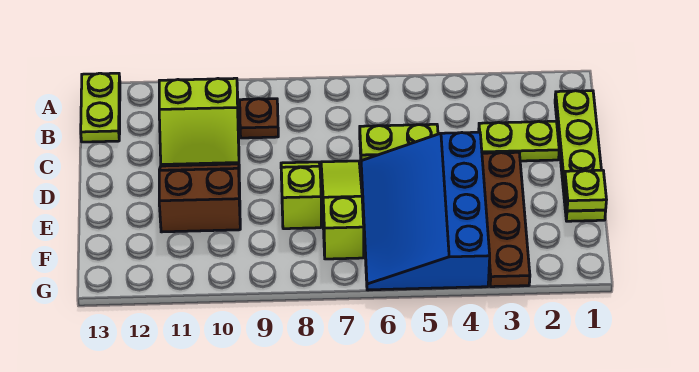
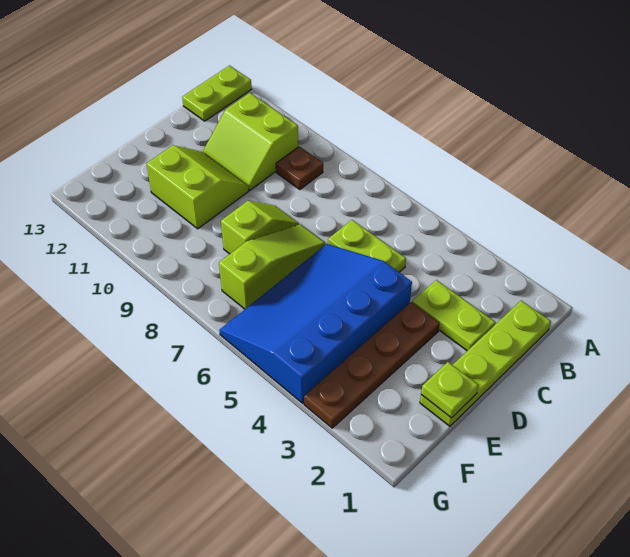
brown 2x2 slope [159,164,240,232] -> lime 2x2 slope [146,145,249,229]

